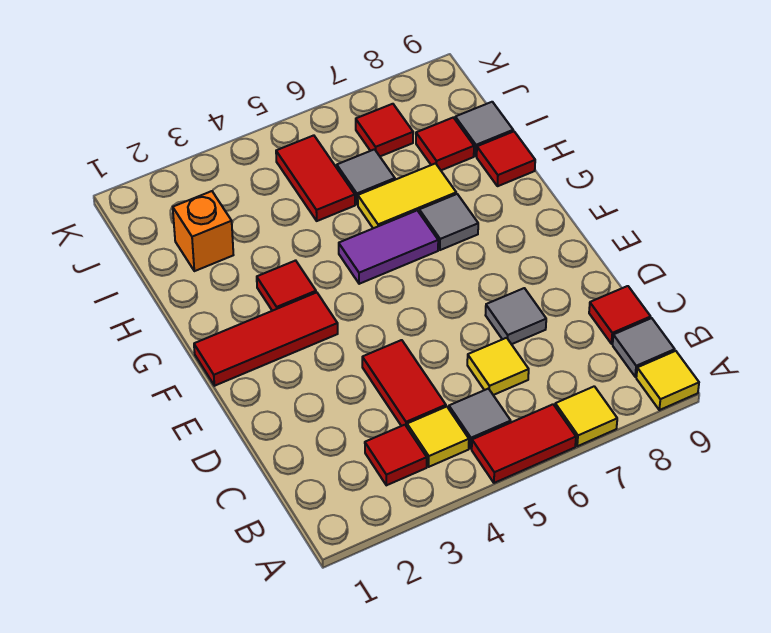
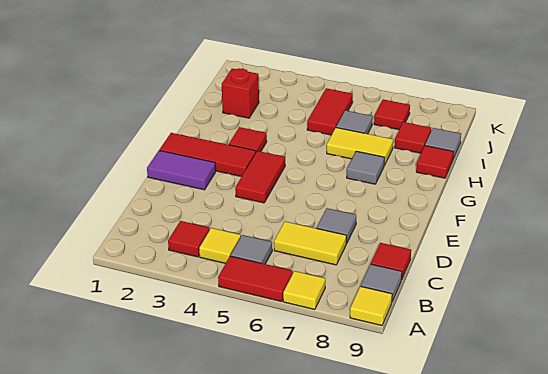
red 1x2 tile [362,340,446,427] -> red 1x2 tile moved to [235,151,285,203]
yellow 1x1 tile [467,338,529,395] -> yellow 1x2 tile [274,222,347,265]
purple 1x2 tile [339,210,438,284] -> purple 1x2 tile moved to [147,151,216,190]
orange 1x1 brick [173,191,233,271] -> red 1x1 brick [222,68,259,118]

